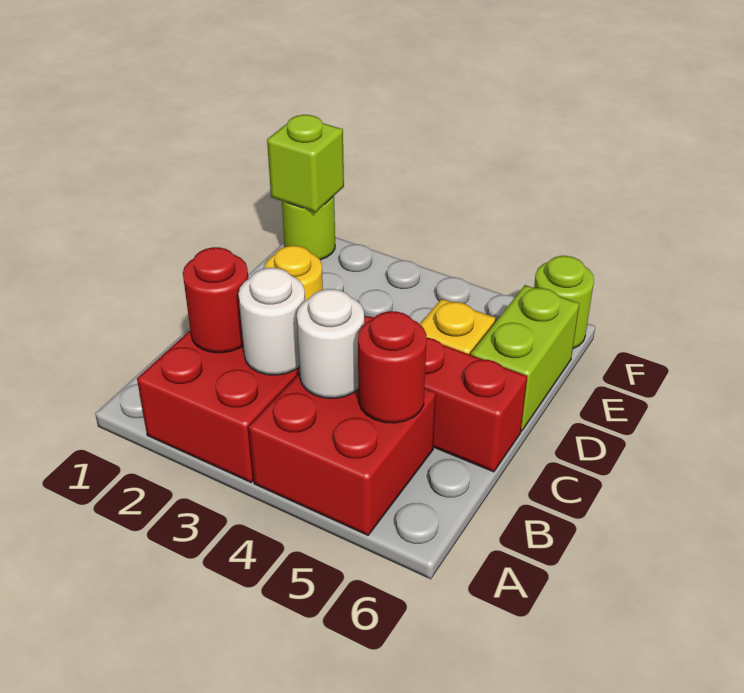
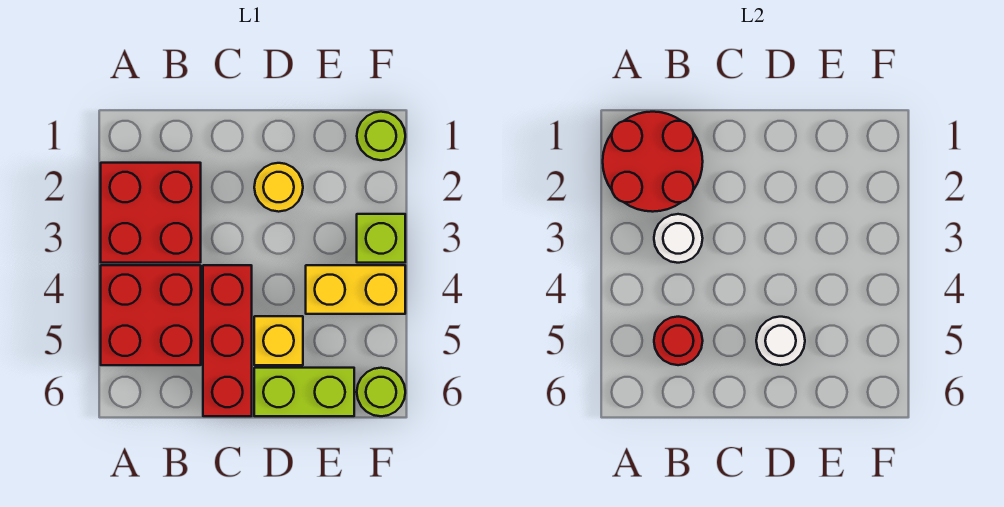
red 1x1 round brick [183,247,248,353] -> red 2x2 round brick [603,112,703,212]
white 1x1 round brick [297,289,364,398] -> white 1x1 round brick moved to [756,317,805,365]
none -> yellow 1x2 brick [306,265,405,314]
lime 1x1 brick [267,115,344,212] -> lime 1x1 brick moved to [357,214,405,263]

